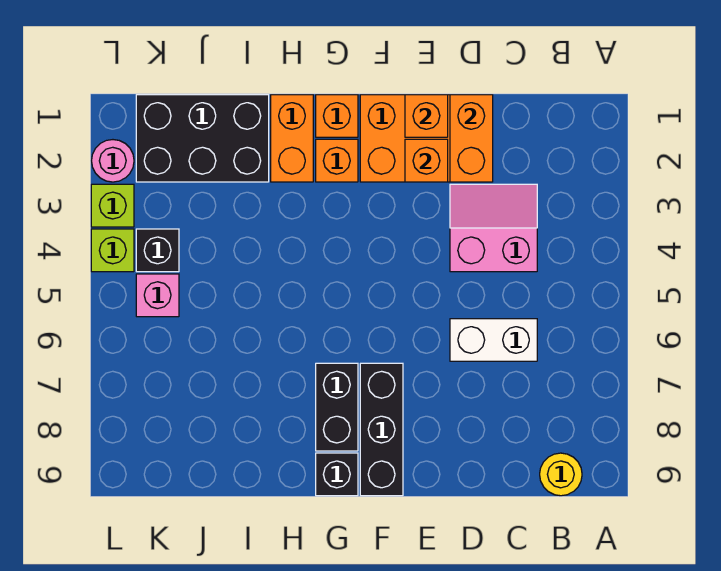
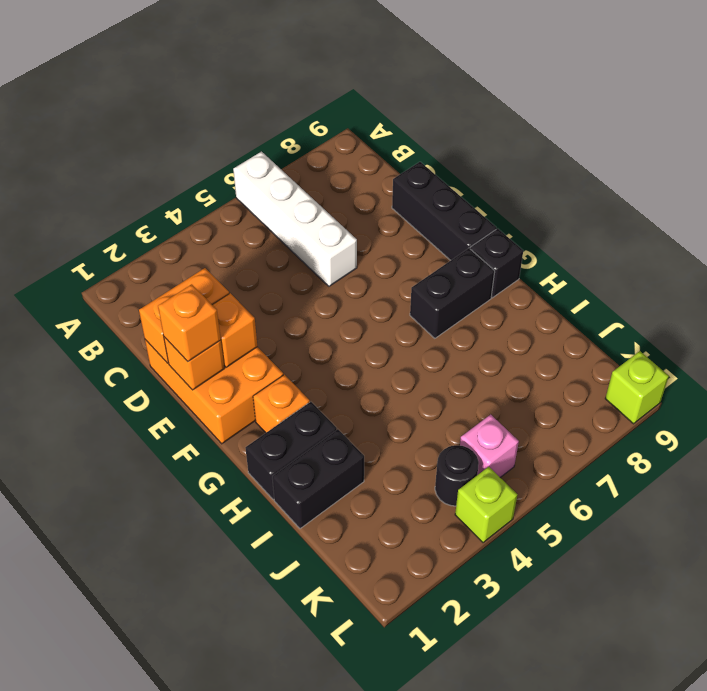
yellow 1x1 round brick [540,453,582,496] -> none
pink 2x2 slope [450,184,537,272] -> none
white 1x2 brick [450,319,537,361] -> white 1x4 brick [233,152,357,286]
black 1x3 brick [360,363,403,496] -> black 1x3 brick turned to [392,162,496,260]
orange 1x1 brick [316,95,358,137] -> orange 1x1 brick moved to [158,284,221,361]
orange 1x2 brick [271,95,313,182] -> black 1x2 brick [246,402,337,499]
black 2x3 brick [136,95,269,182] -> black 1x2 brick [272,429,364,529]
black 1x1 brick [136,229,179,272] -> black 1x1 round brick [435,445,479,506]
pink 1x1 round brick [92,140,134,182] -> none
lime 1x1 brick [91,184,134,227] -> lime 1x1 brick moved to [605,351,669,424]

